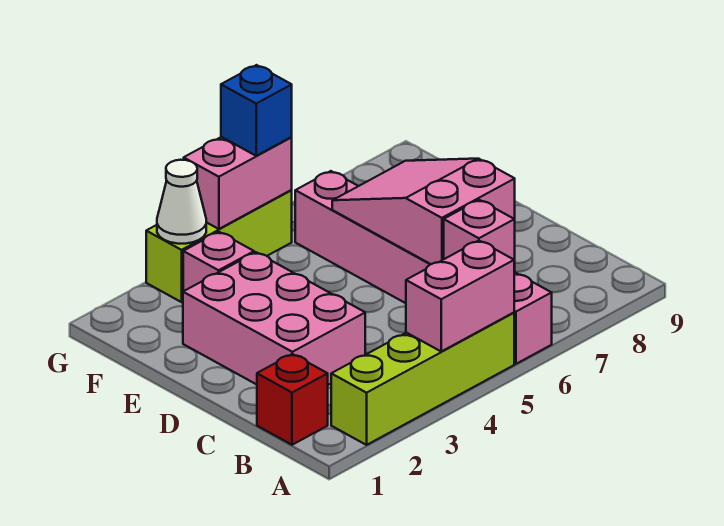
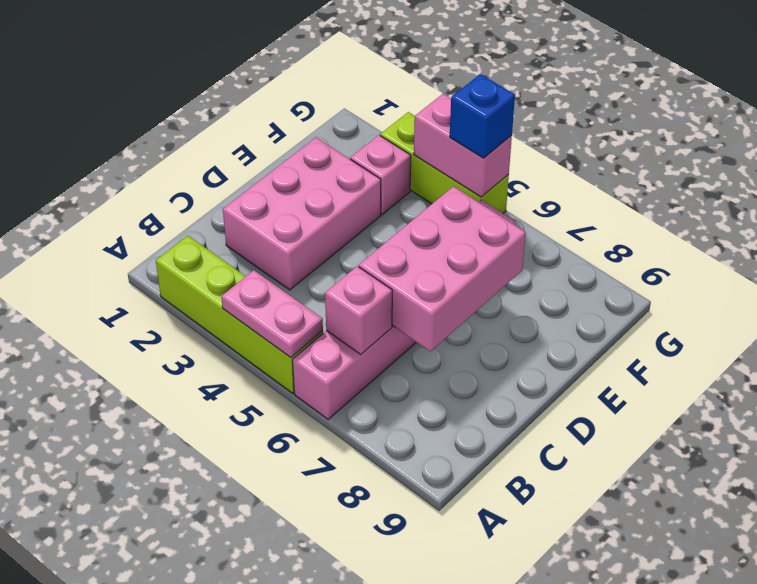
pink 1x2 brick [406,241,514,351] -> pink 1x2 plate [221,270,323,357]
red 1x1 brick [257,354,328,445] -> none
pink 2x3 slope [332,159,515,264] -> pink 2x3 brick [359,186,526,351]
white 1x1 cone [157,160,206,244] -> none

